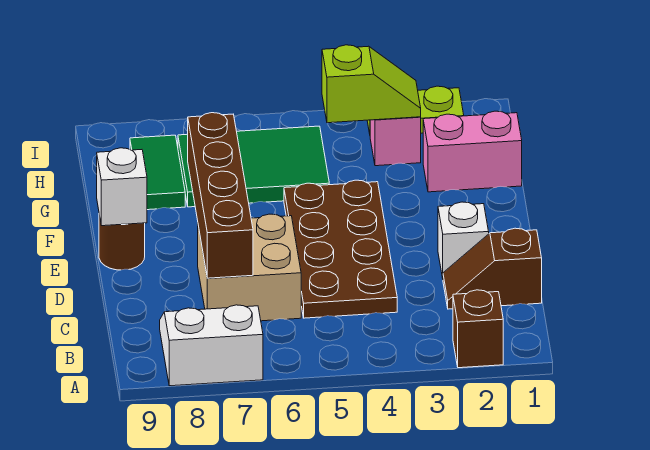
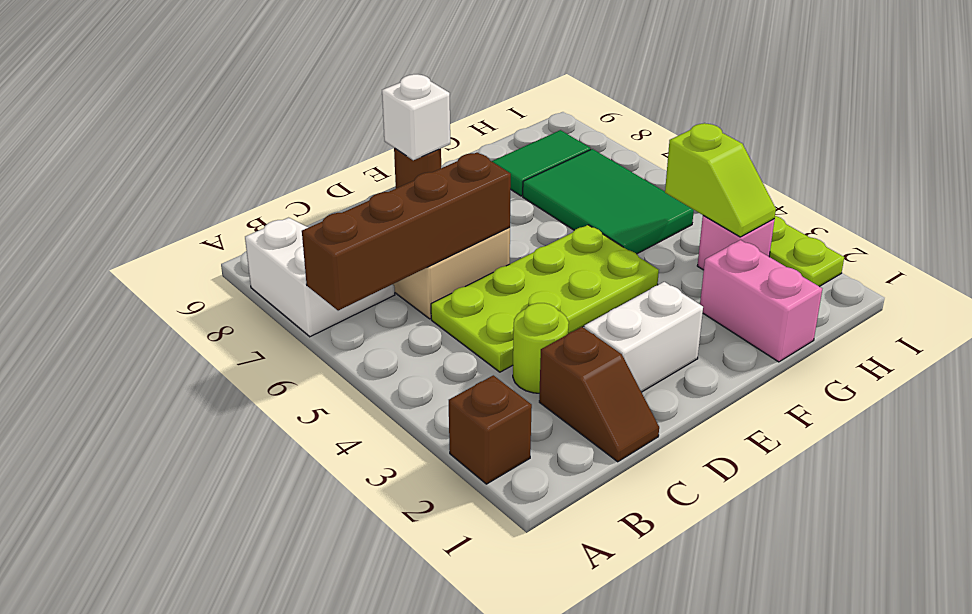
brown 1x2 slope [443,228,542,309] -> brown 1x2 slope turned to [539,327,659,462]
none -> lime 1x1 round brick [513,303,569,393]
brown 2x4 plate [284,180,397,318] -> lime 2x4 plate [431,225,659,372]
brown 1x4 brick [188,113,253,278] -> brown 1x4 brick moved to [302,152,511,311]
white 1x1 brick [438,202,489,278] -> white 1x2 brick [584,282,703,392]

